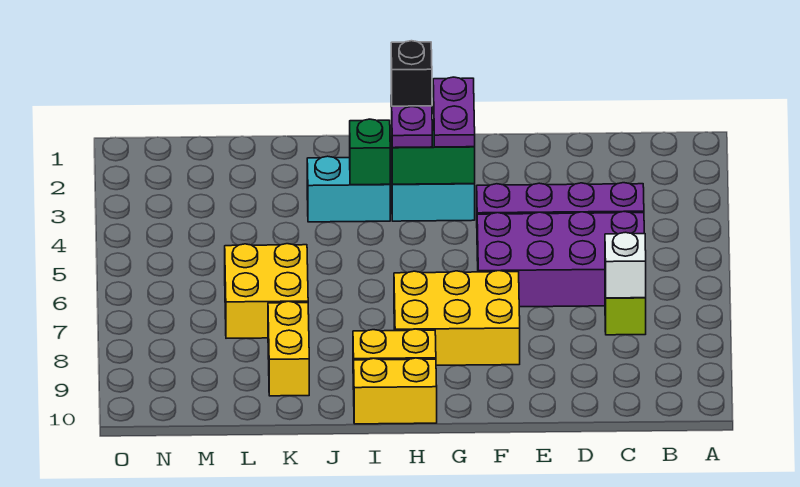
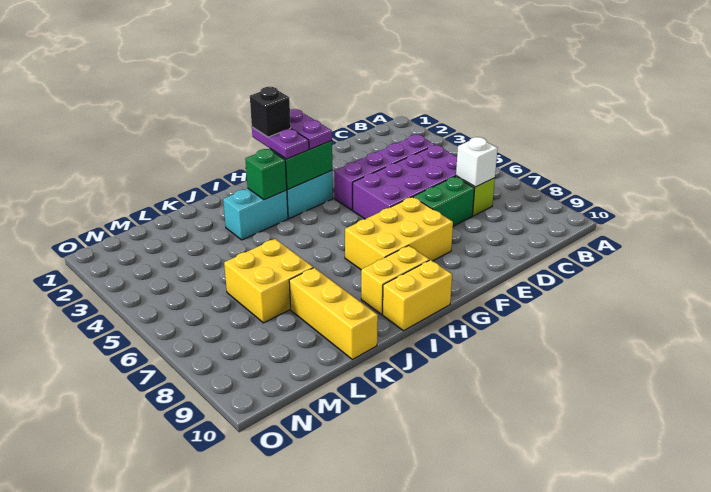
none -> green 1x2 brick [414,177,474,226]
yellow 1x2 brick [268,301,309,396] -> yellow 1x3 brick [289,268,378,359]

